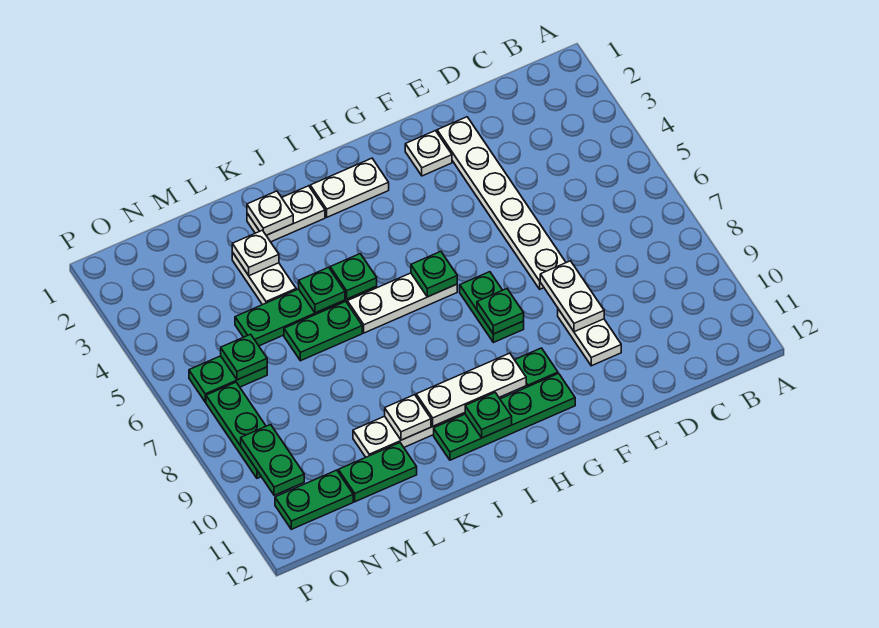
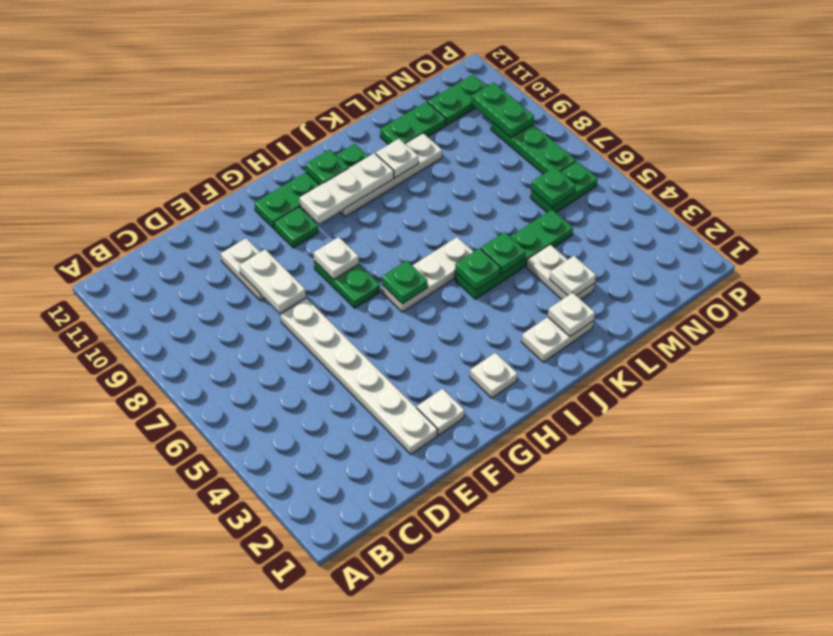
green 1x1 plate [477,289,524,334] -> white 1x1 plate [314,237,359,279]
white 1x2 plate [310,158,389,217] -> white 1x1 plate [470,353,517,398]
green 1x2 plate [284,302,362,361] -> none

